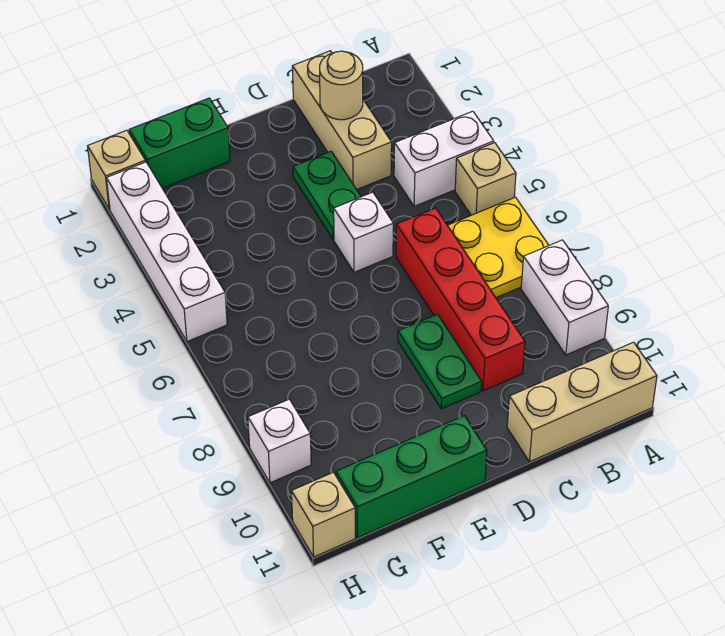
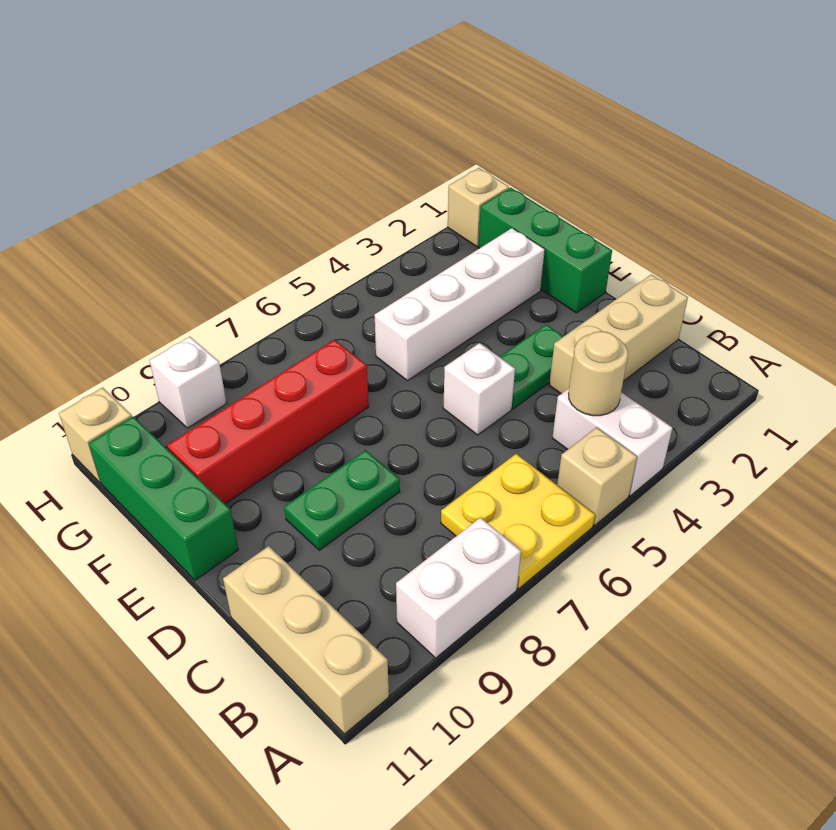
tan 1x1 round brick [320,51,363,120] -> tan 1x1 round brick moved to [568,331,628,416]
red 1x4 brick [396,208,525,391] -> red 1x4 brick moved to [167,340,369,504]
green 1x2 brick [129,98,230,188] -> green 1x3 brick [479,188,612,313]
white 1x4 brick [106,162,227,342] -> white 1x4 brick moved to [375,228,545,381]

